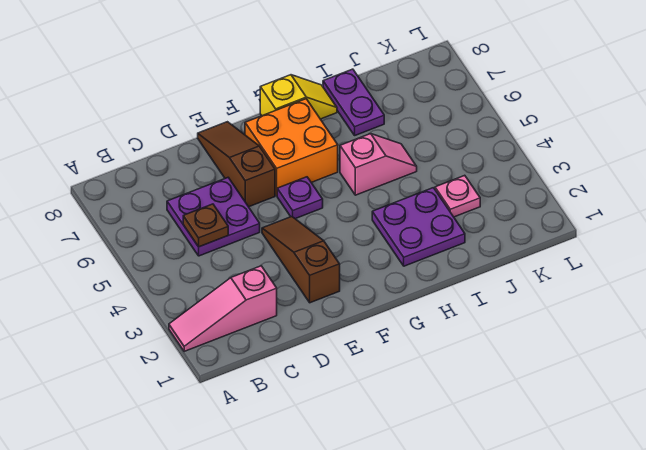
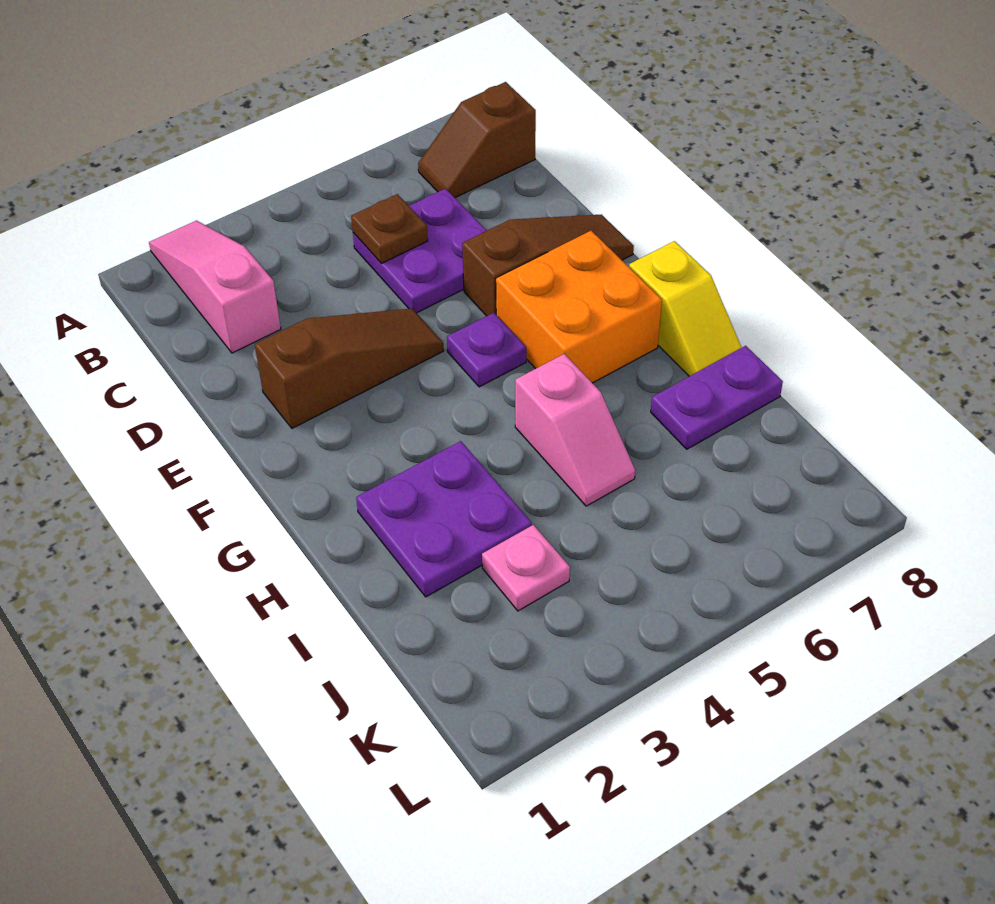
none -> brown 1x2 slope [418,82,536,198]

